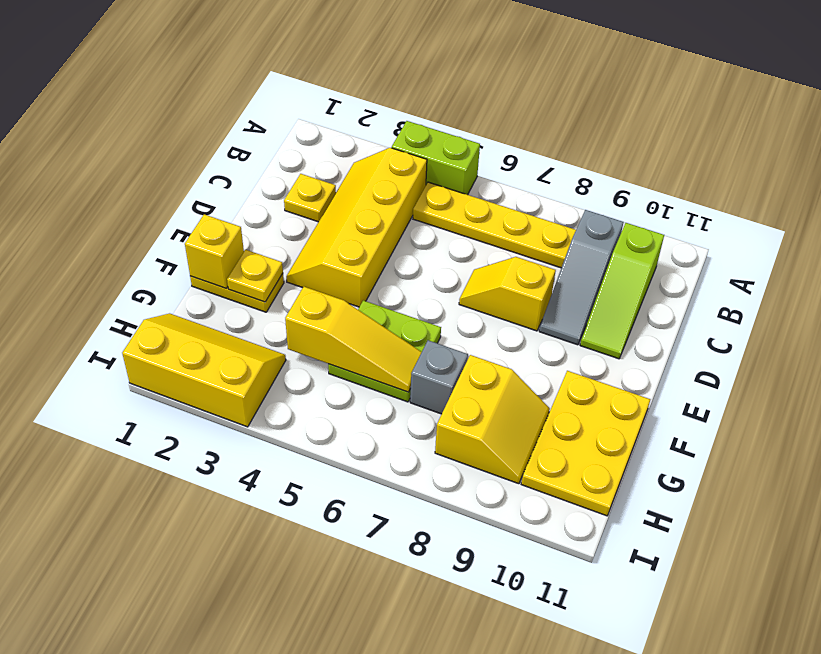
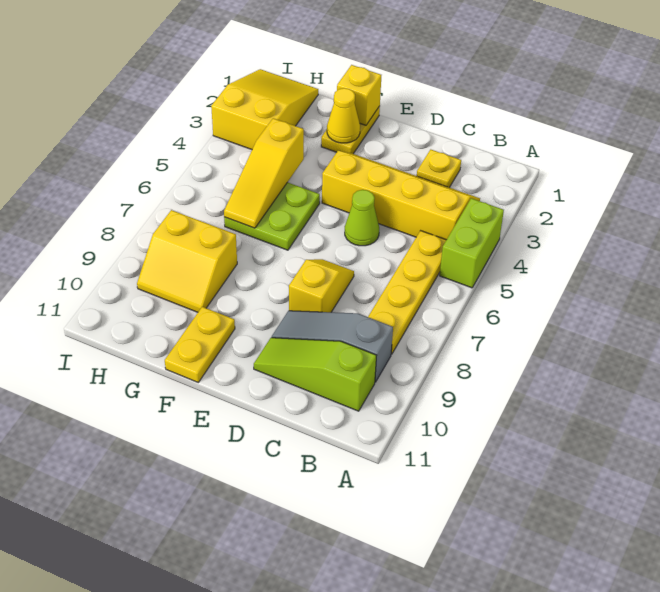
none -> lime 1x1 cone [345,190,379,246]
yellow 1x1 plate [227,250,283,302] -> yellow 1x1 cone [327,88,360,143]
yellow 2x3 plate [521,371,650,516] -> yellow 1x2 plate [165,307,235,382]
grey 1x1 brick [410,340,468,414] -> none
yellow 2x3 slope [122,313,286,427] -> yellow 2x3 slope turned to [211,69,318,149]

